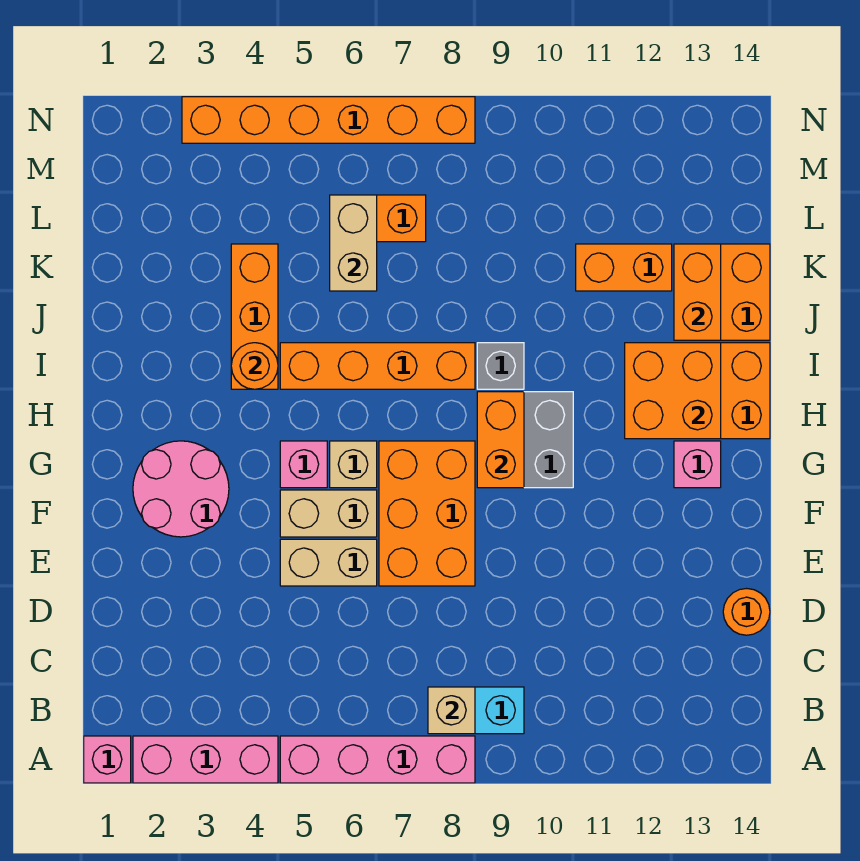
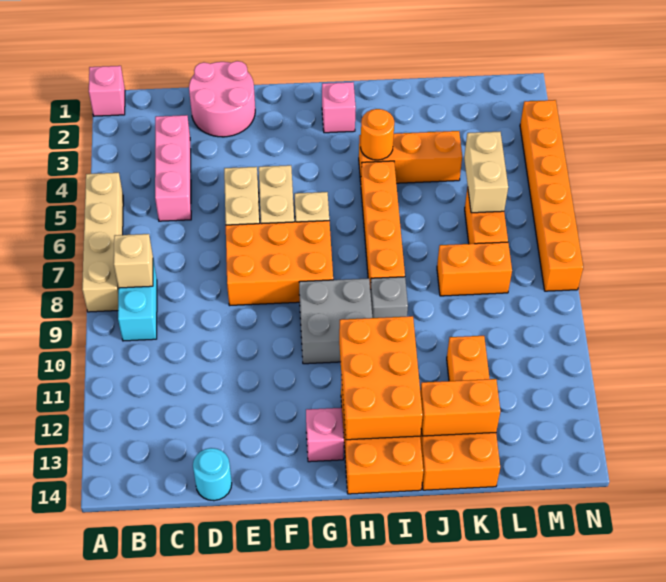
pink 1x3 brick [133,736,278,783] -> pink 1x3 brick moved to [155,115,191,221]
pink 1x4 brick [280,736,475,783] -> tan 1x4 brick [82,173,123,312]
orange 1x1 round brick [723,589,770,635] -> cyan 1x1 round brick [193,448,232,501]
pink 2x2 round brick [133,441,229,537] -> pink 2x2 round brick moved to [189,61,255,137]
pink 1x1 brick [280,441,327,488] -> pink 1x1 brick moved to [322,82,356,133]
orange 1x2 brick [477,392,524,488] -> orange 1x2 brick moved to [437,242,512,296]
orange 2x2 brick [625,343,721,439] -> orange 2x3 brick [339,316,423,440]
tan 1x2 brick [330,195,377,291] -> tan 1x2 brick turned to [464,132,508,213]

